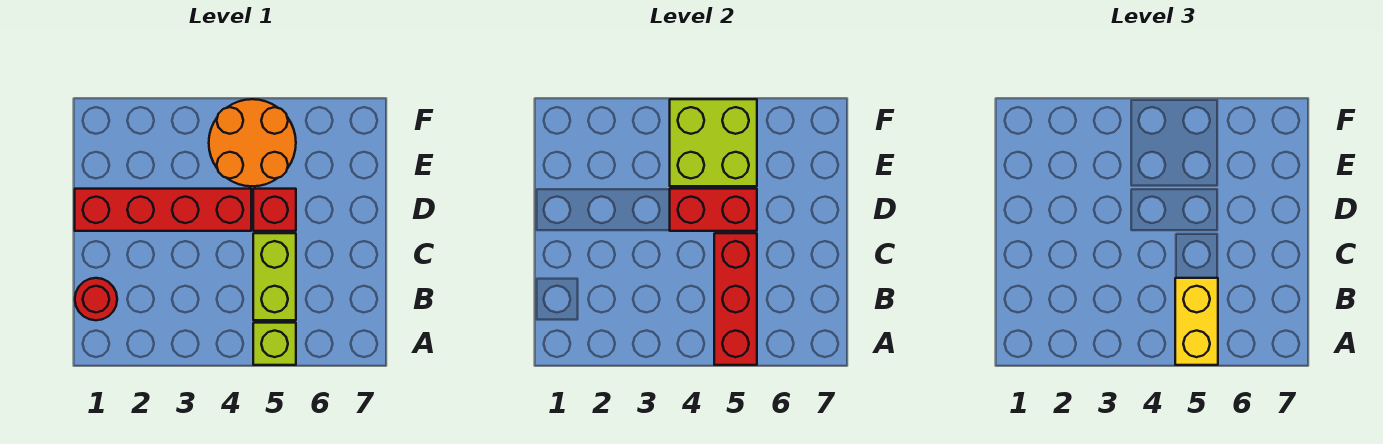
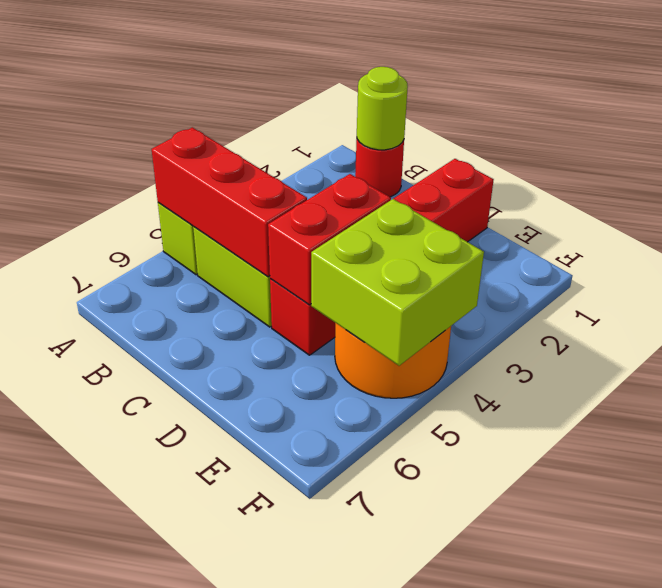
yellow 1x2 brick [1175,278,1218,365] -> none
none -> lime 1x1 round brick [357,67,408,150]

